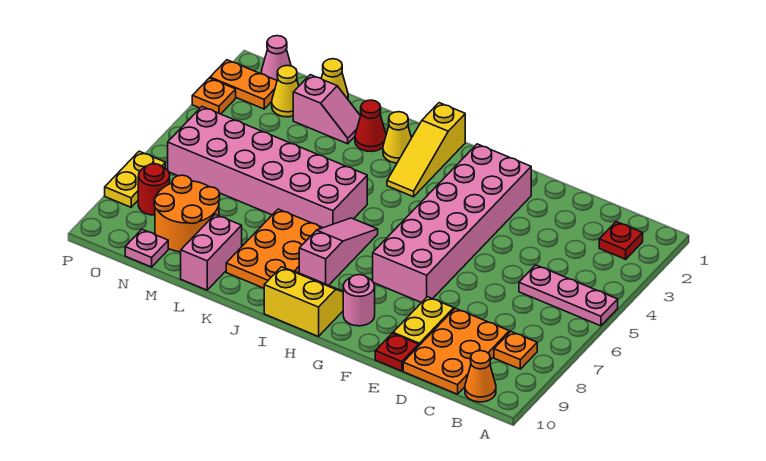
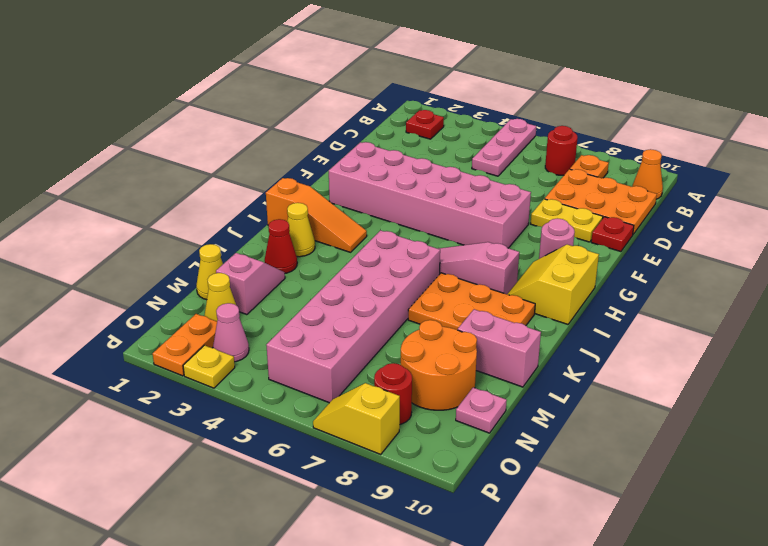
none -> red 1x1 round brick [545,126,578,175]
yellow 1x3 slope [387,103,465,197] -> orange 1x3 slope [266,178,367,252]
pink 1x1 cone [261,36,291,80] -> pink 1x1 cone moved to [213,303,249,362]
orange 1x1 plate [192,78,236,114] -> yellow 1x1 plate [183,345,235,388]
yellow 1x2 plate [105,151,165,207] -> yellow 1x2 slope [313,383,400,454]

